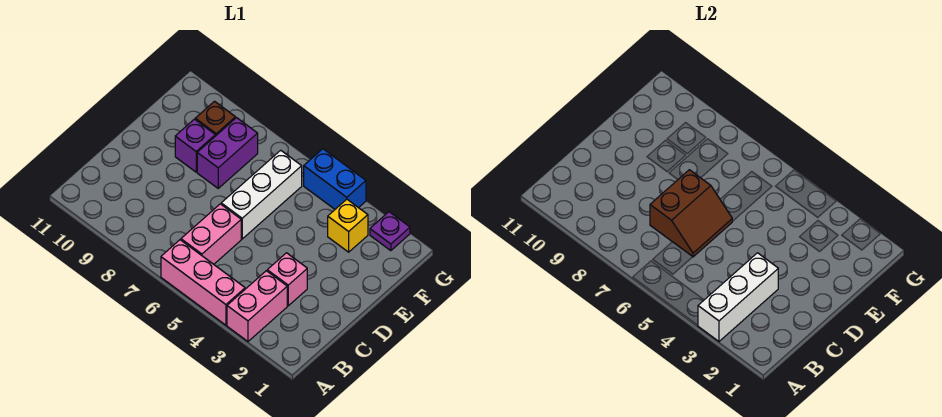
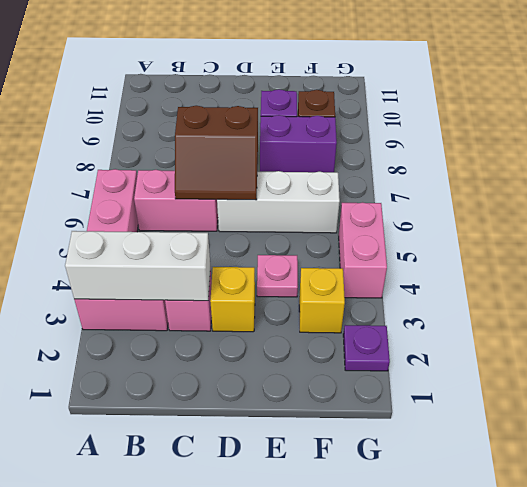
none -> yellow 1x1 brick [210,267,255,332]
none -> pink 1x1 plate [257,255,298,297]
blue 1x2 brick [304,149,366,209] -> pink 1x2 brick [339,202,387,298]

